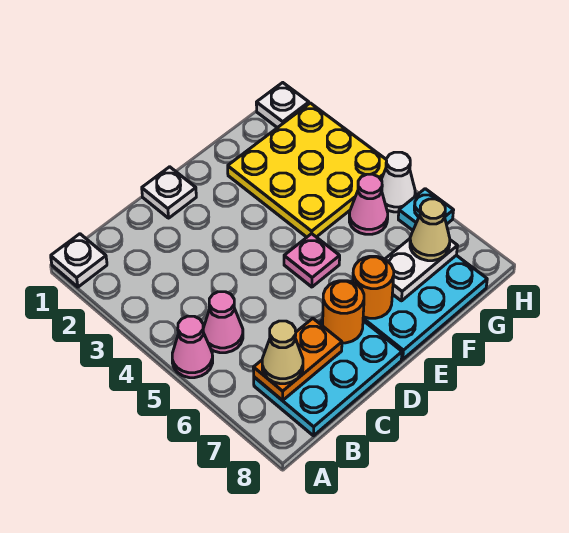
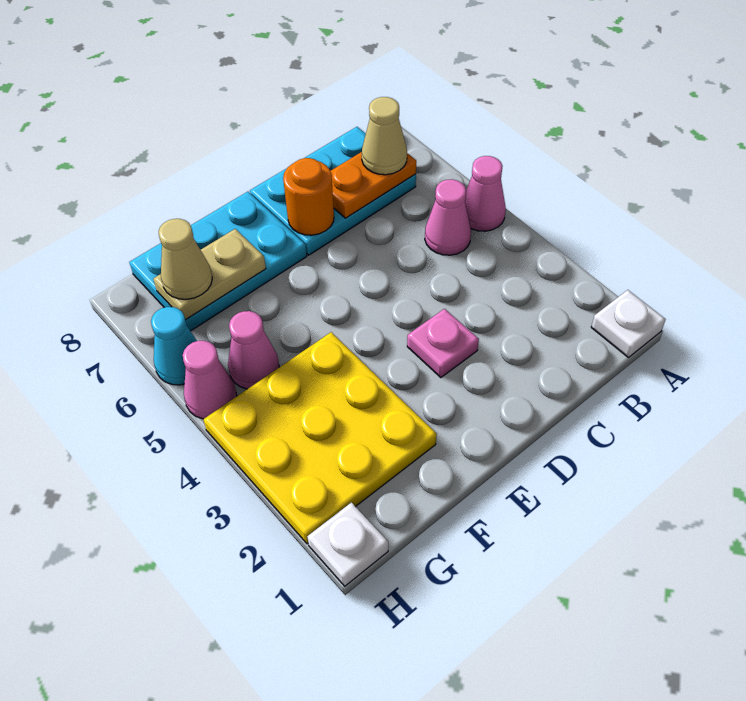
white 1x1 plate [142,167,196,218] -> none
pink 1x1 plate [284,234,340,287] -> pink 1x1 plate moved to [407,309,479,378]
orange 1x1 round brick [353,256,394,318] -> none
white 1x2 plate [385,239,457,301] -> tan 1x2 plate [153,229,266,320]
white 1x1 cone [381,152,415,212] -> pink 1x1 cone [183,341,237,419]
cyan 1x1 plate [398,189,454,230] -> cyan 1x1 cone [151,307,197,385]

